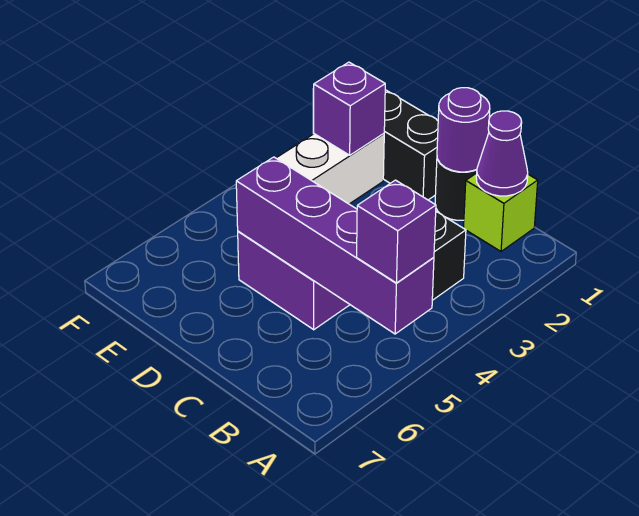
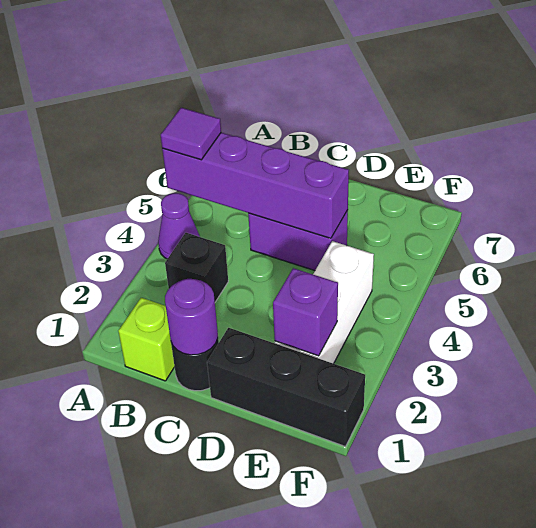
purple 1x1 brick [357,180,436,283] -> purple 1x1 tile [161,108,221,160]
purple 1x1 cone [476,111,528,196] -> purple 1x1 cone moved to [158,193,200,259]

